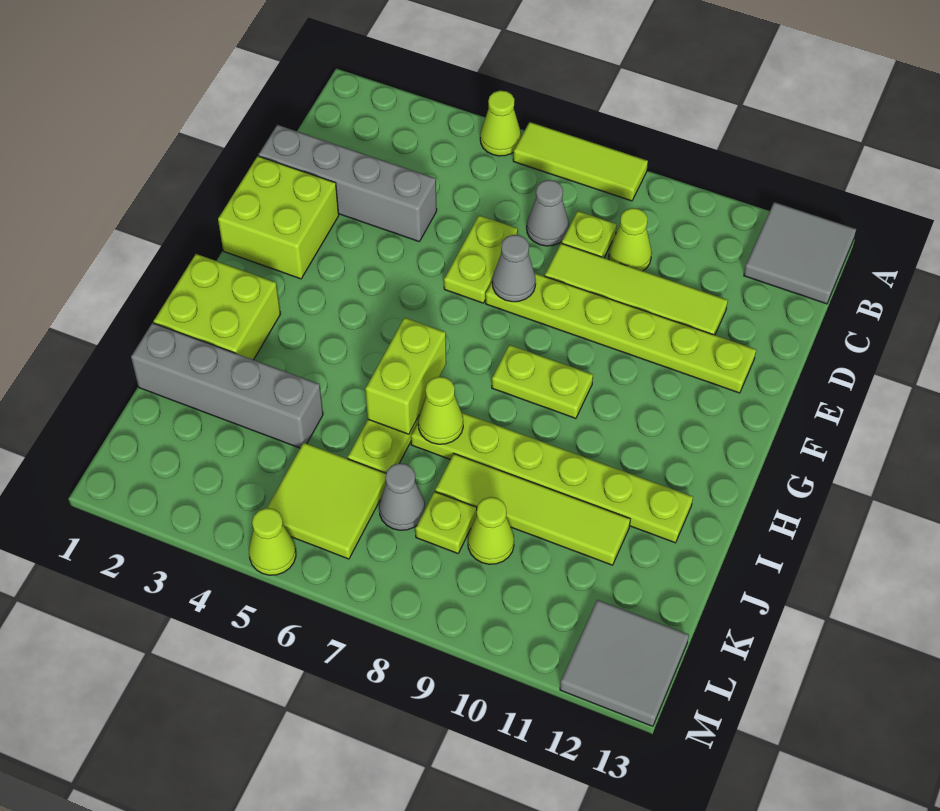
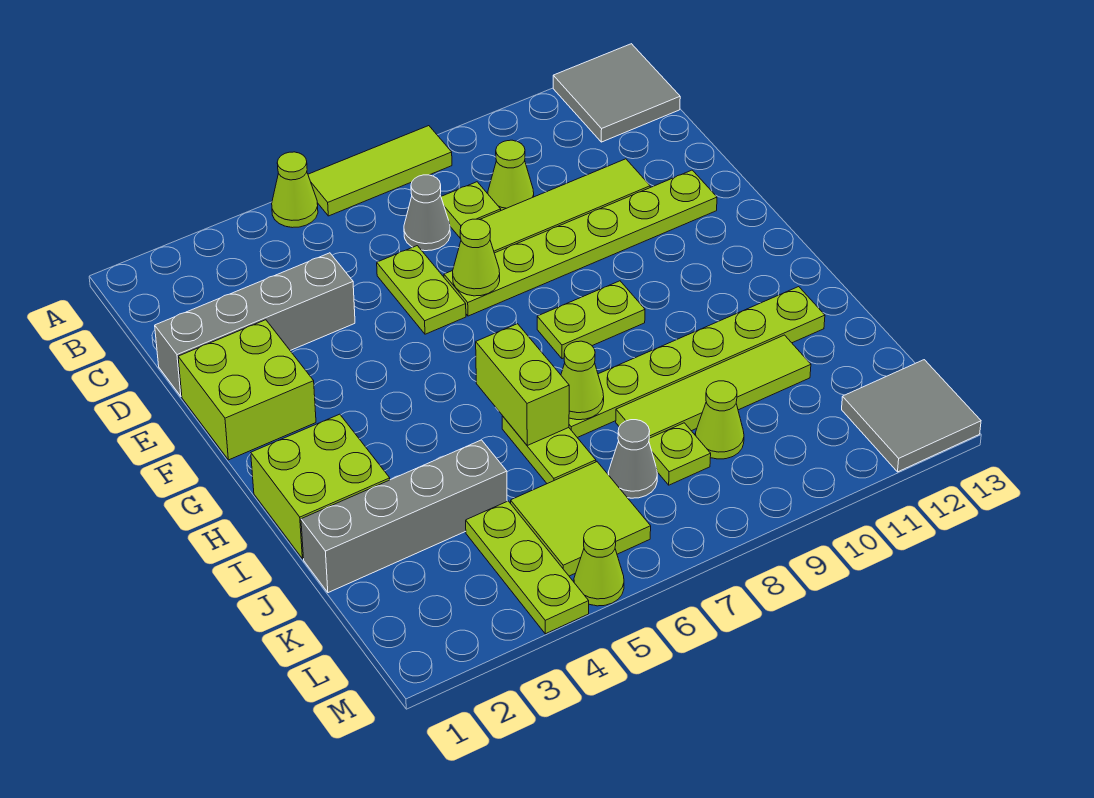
grey 1x1 cone [492,235,536,302] -> lime 1x1 cone [453,219,500,296]
none -> lime 1x3 plate [466,501,589,634]

